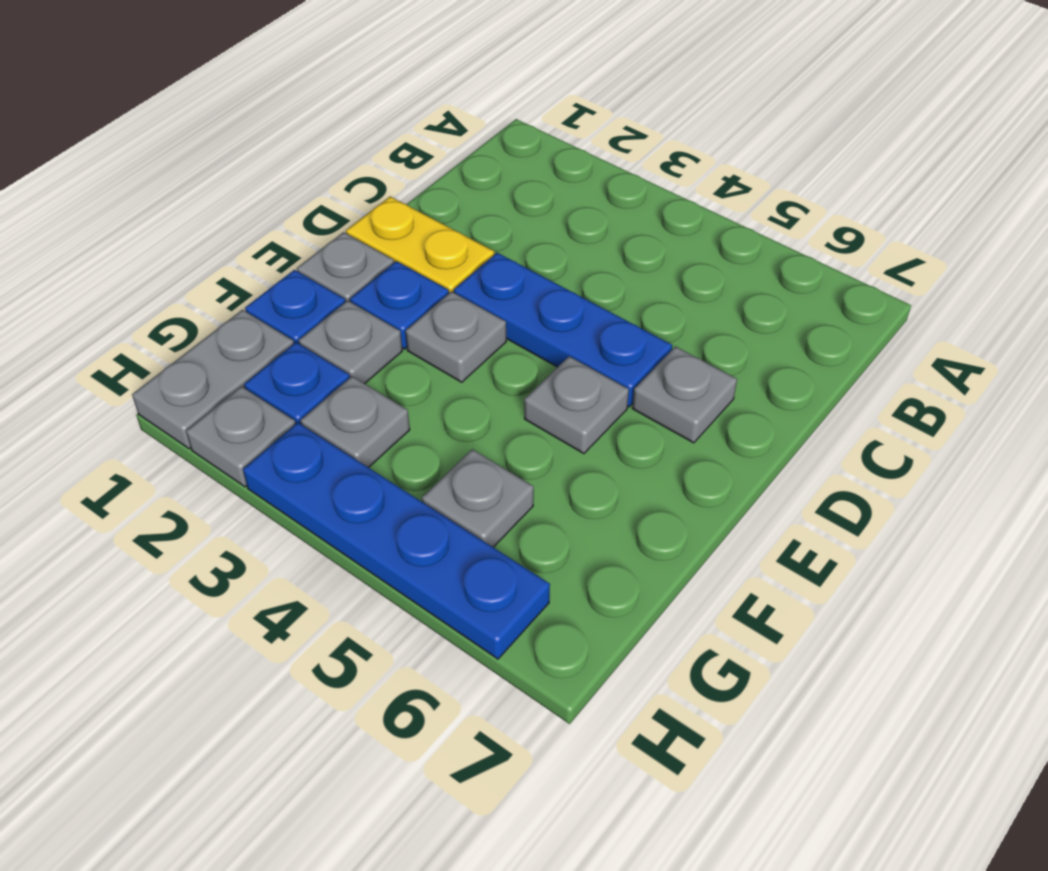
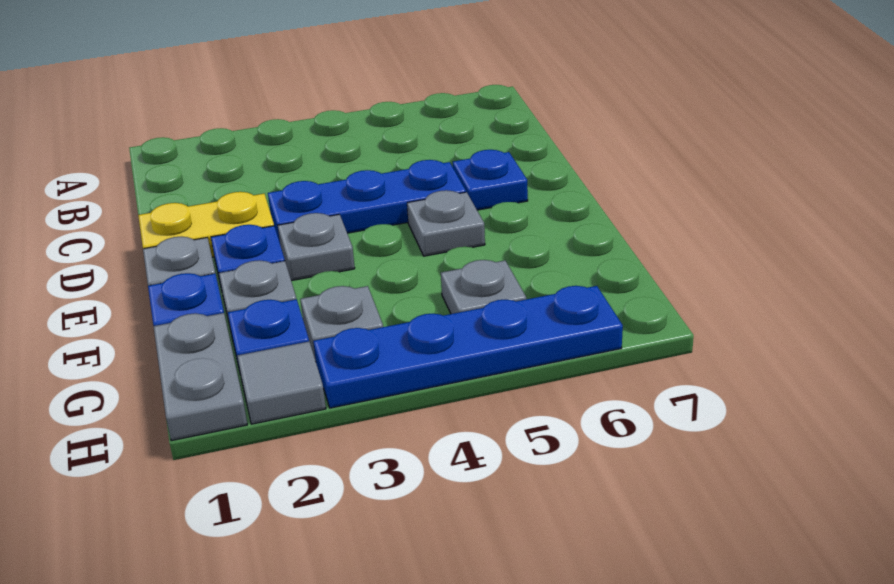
grey 1x1 plate [632,347,737,443] -> blue 1x1 plate [453,150,528,210]
grey 1x1 plate [186,386,295,487] -> grey 1x1 tile [237,341,326,424]

